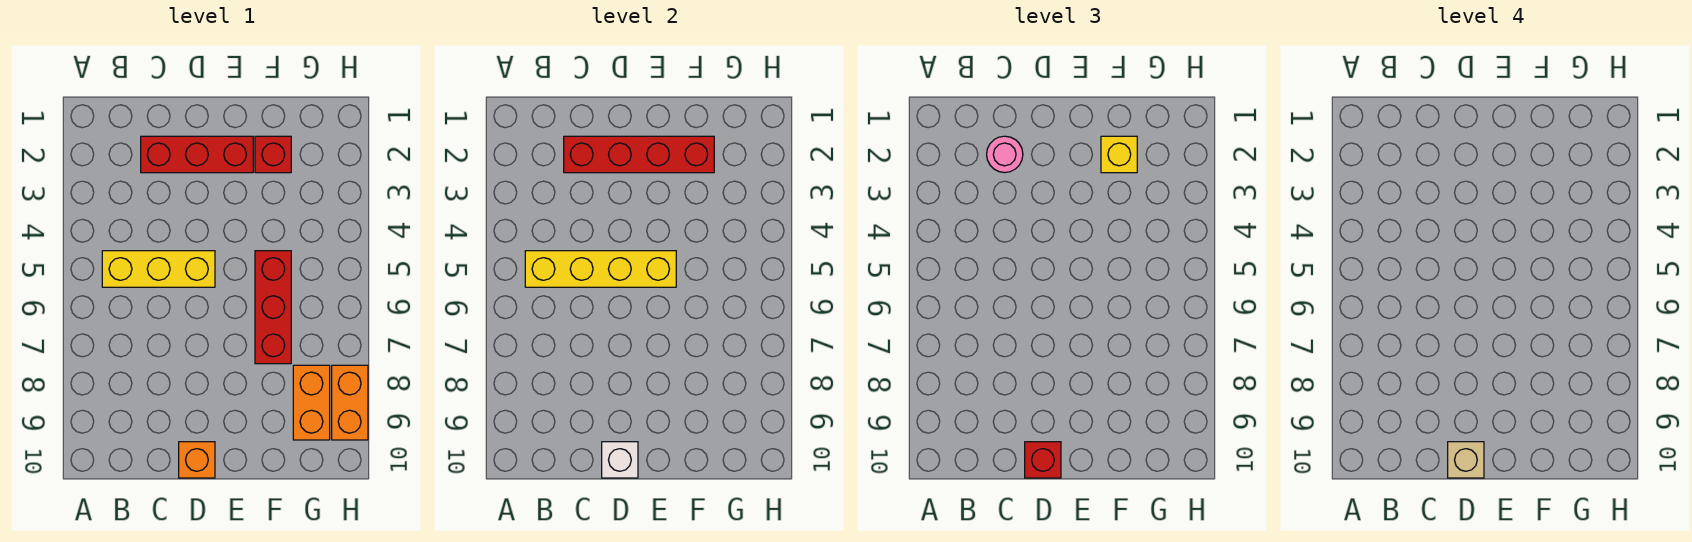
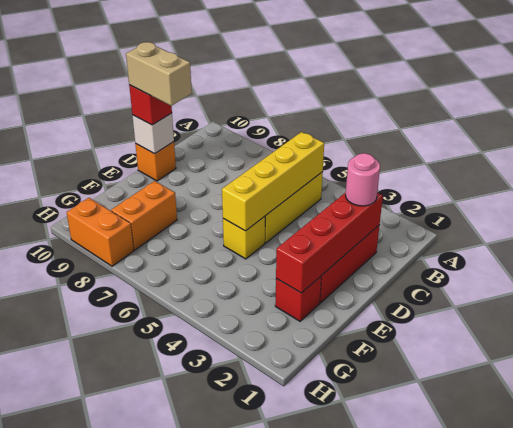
tan 1x1 brick [1448,442,1484,478] -> tan 1x2 brick [126,42,192,106]
yellow 1x1 brick [1101,136,1137,173] -> yellow 1x1 brick moved to [223,216,265,259]
red 1x3 brick [255,251,291,364] -> none
orange 1x2 brick [293,365,330,440] -> orange 1x2 brick turned to [111,181,177,250]

